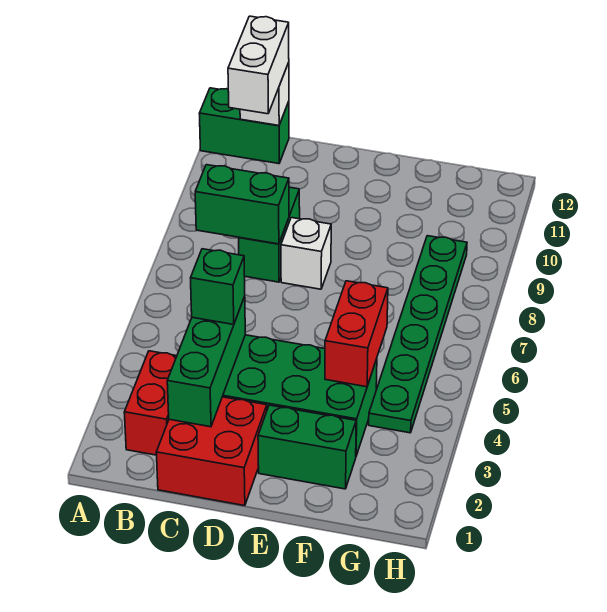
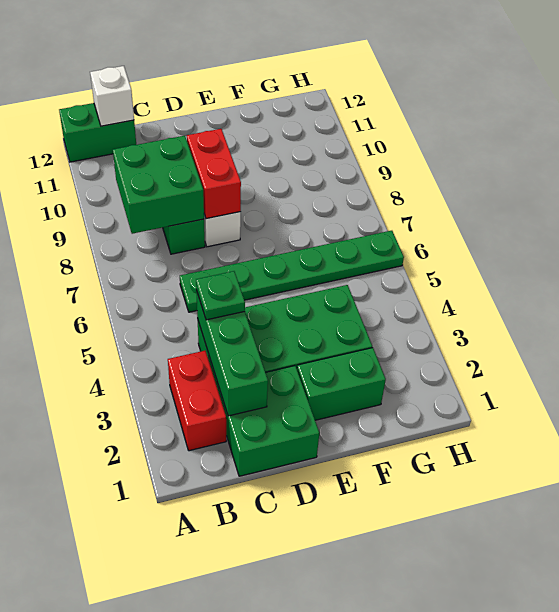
green 1x2 brick [195,165,289,244] -> green 2x2 brick [113,136,204,234]
white 1x2 brick [228,16,289,114] -> none
red 2x2 brick [156,397,267,506] -> green 2x2 brick [218,366,319,476]
green 1x1 brick [191,249,245,325] -> green 1x1 plate [196,271,245,320]
red 1x2 brick [325,281,388,387] -> red 1x2 brick moved to [187,129,241,219]
green 1x6 plate [369,236,467,433] -> green 1x6 plate turned to [180,231,404,312]

